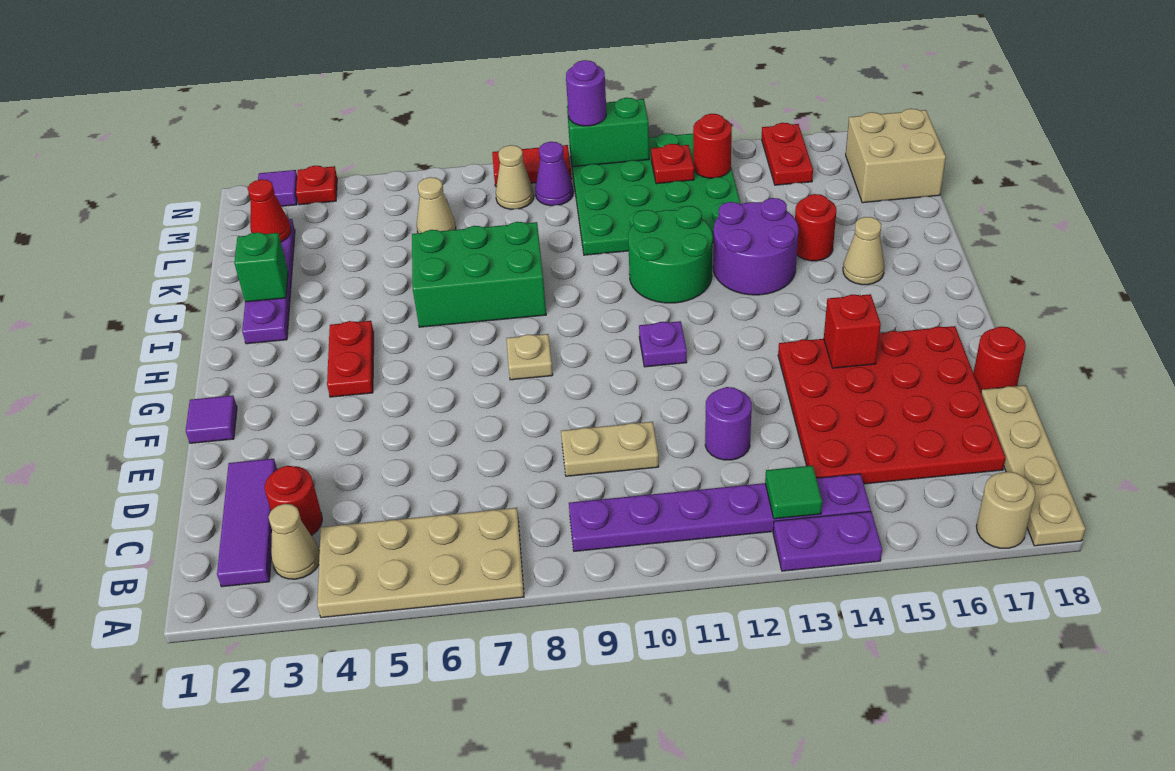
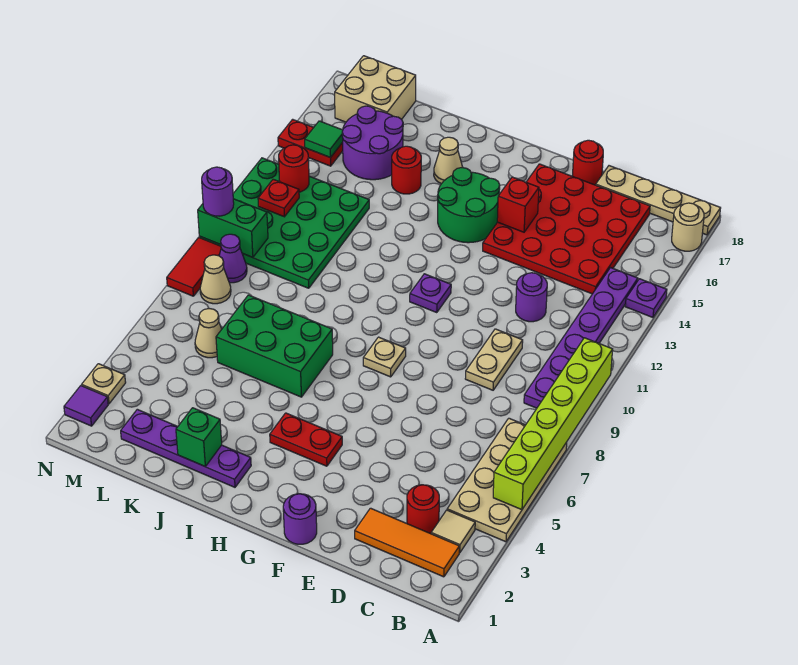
none -> lime 1x6 brick [493,338,613,510]
purple 1x2 plate [773,511,882,571] -> purple 1x1 plate [625,279,667,317]
purple 1x3 tile [217,459,277,587] -> orange 1x3 tile [355,508,459,577]
tan 1x1 cone [268,504,320,579] -> tan 1x1 tile [431,510,475,553]
green 1x1 tile [765,465,822,519] -> green 1x1 tile moved to [305,121,343,158]
purple 1x1 tile [186,395,237,443] -> purple 1x1 round brick [283,494,317,544]
green 2x3 brick [412,222,546,327] -> green 2x3 brick turned to [216,295,333,397]
green 2x2 round brick [628,206,713,303] -> green 2x2 round brick moved to [438,168,500,243]
purple 2x2 round brick [713,198,799,295] -> purple 2x2 round brick moved to [342,106,403,180]
red 1x1 cone [248,179,291,242] -> none
red 1x1 plate [296,166,337,205] -> tan 1x1 plate [82,364,126,404]
green 1x2 brick [567,98,649,167] -> green 1x2 brick turned to [198,199,268,258]

